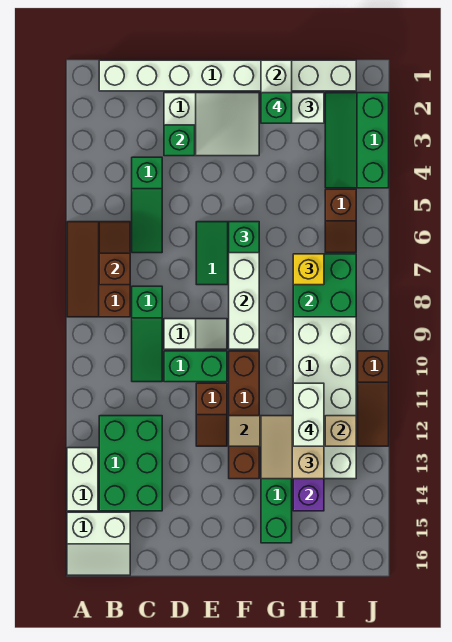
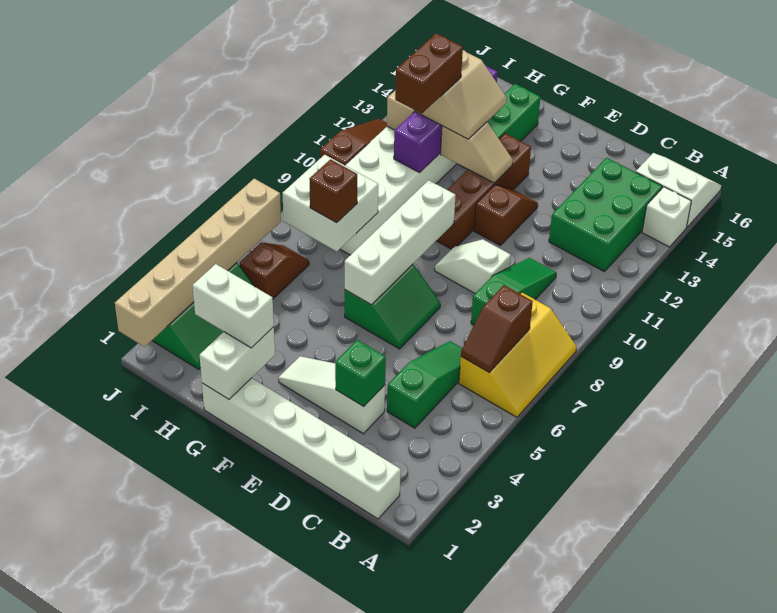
brown 2x3 slope [67,222,130,317] -> yellow 2x3 slope [459,292,577,417]
white 1x2 brick [67,448,98,511] -> white 1x1 brick [642,187,691,247]
white 1x8 brick [99,60,356,91] -> white 1x6 brick [202,378,401,519]
white 2x3 slope [164,93,259,156] -> white 1x3 slope [279,356,385,434]
green 1x2 brick [164,351,227,382] -> none
green 1x1 brick [229,222,259,253] -> none
green 1x1 brick [261,93,292,123] -> none
green 2x2 brick [293,254,356,317] -> white 2x2 brick [283,155,378,252]
yellow 1x1 brick [293,254,324,285] -> brown 1x1 brick [309,159,357,223]
white 1x2 brick [293,383,324,446] -> brown 1x2 brick [395,33,463,113]
none -> tan 1x6 brick [115,179,281,347]

